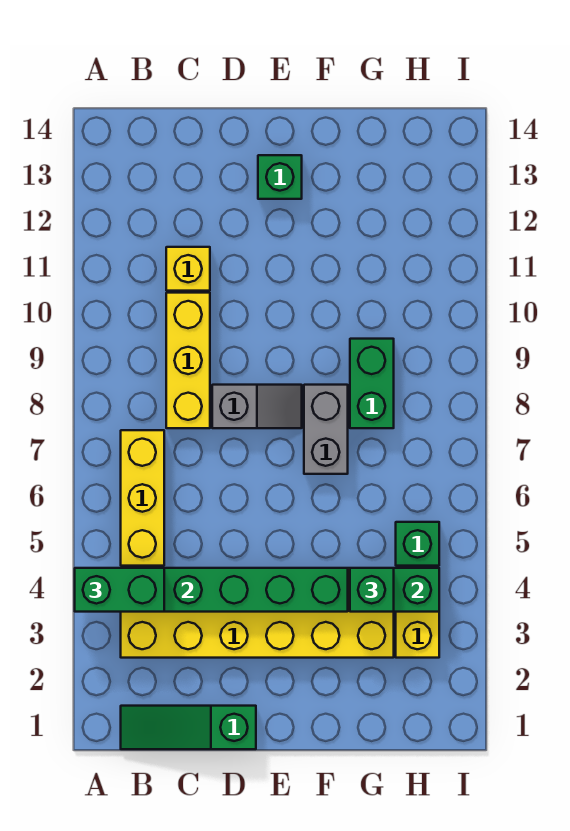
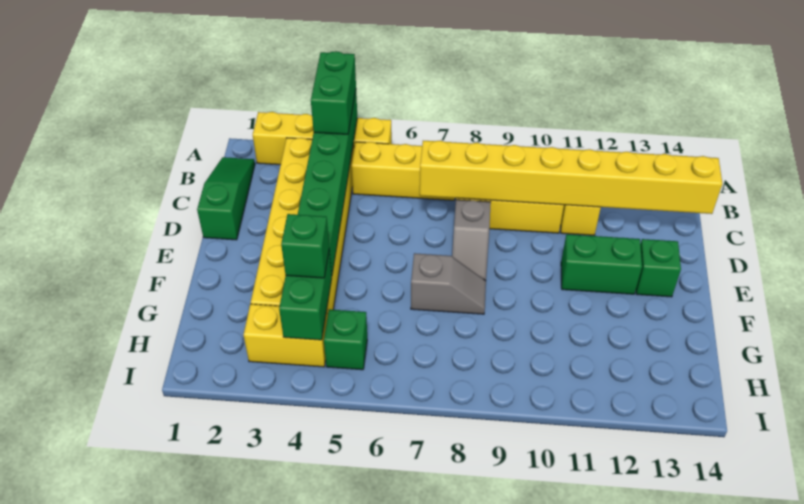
none -> yellow 1x4 brick [253,112,392,165]
none -> yellow 1x8 brick [420,141,722,214]
grey 1x2 brick [304,385,348,474] -> grey 1x2 slope [411,253,486,314]
green 1x2 brick [350,339,394,428] -> green 1x2 brick moved to [561,234,642,294]

